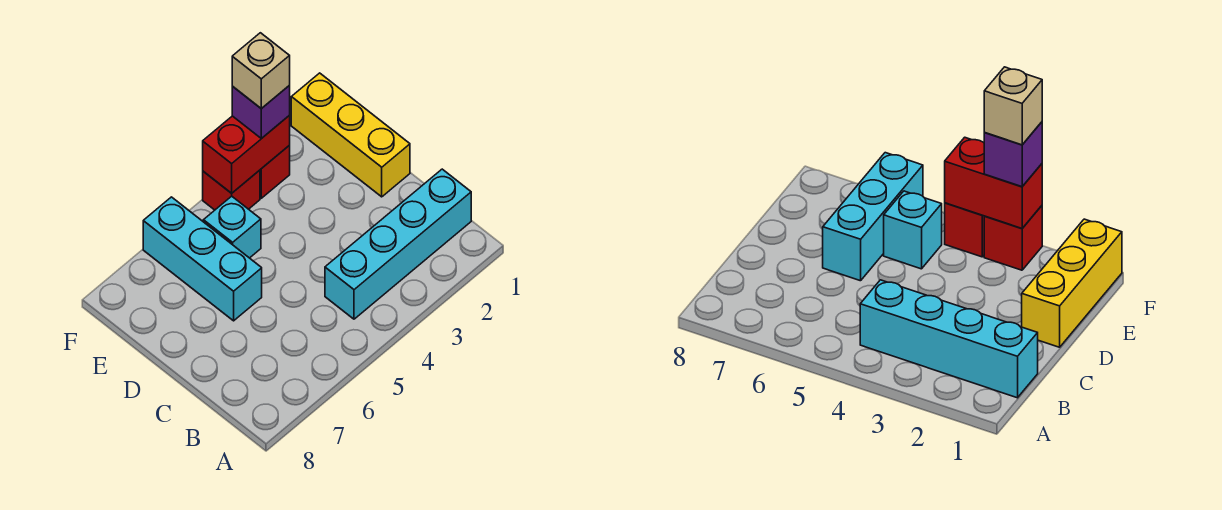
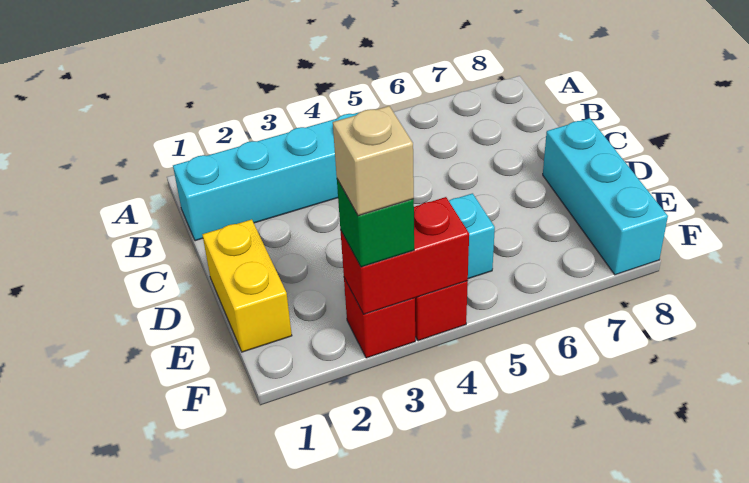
yellow 1x3 brick [291,73,410,197] -> yellow 1x2 brick [202,219,292,352]
cyan 1x3 brick [143,197,262,321] -> cyan 1x3 brick moved to [543,118,668,275]
purple 1x1 brick [232,86,290,139] -> green 1x1 brick [337,179,414,267]

